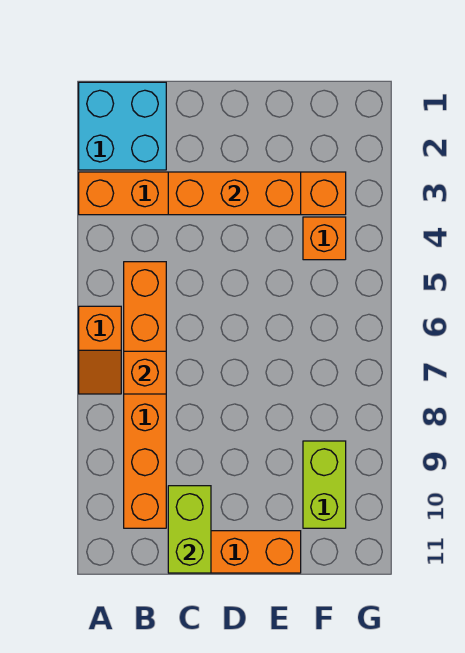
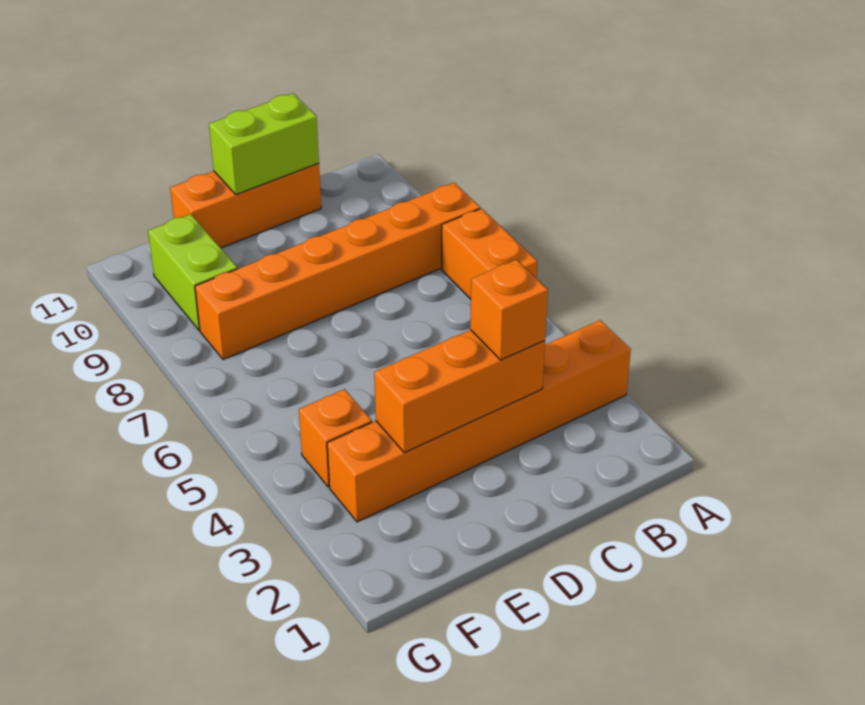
cyan 2x2 brick [79,82,166,170] -> none
orange 1x2 slope [79,306,121,394] -> orange 1x2 brick [442,208,537,299]
orange 1x6 brick [124,262,166,528] -> orange 1x6 brick turned to [195,183,480,359]
orange 1x1 brick [124,351,166,394] -> orange 1x1 brick moved to [470,260,548,360]
lime 1x2 brick [168,486,211,573] -> lime 1x2 brick turned to [209,93,319,195]

